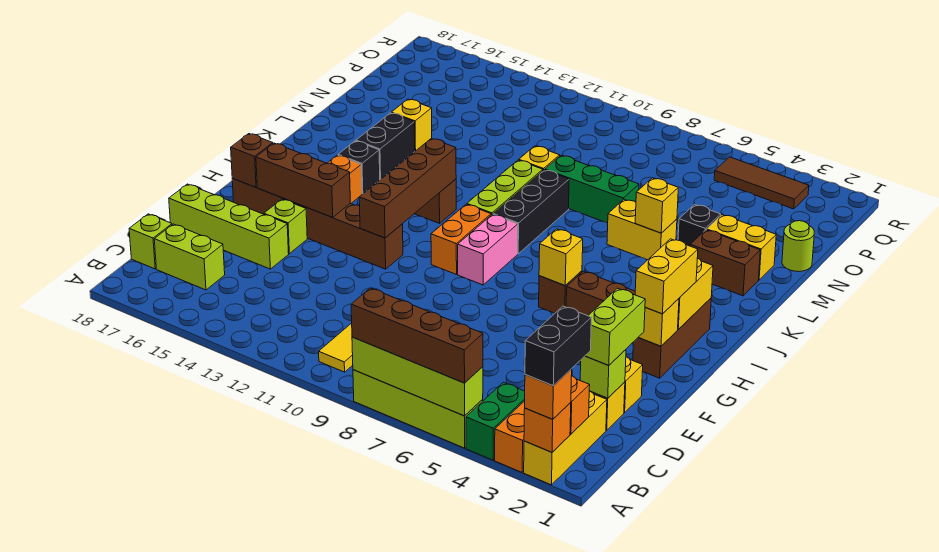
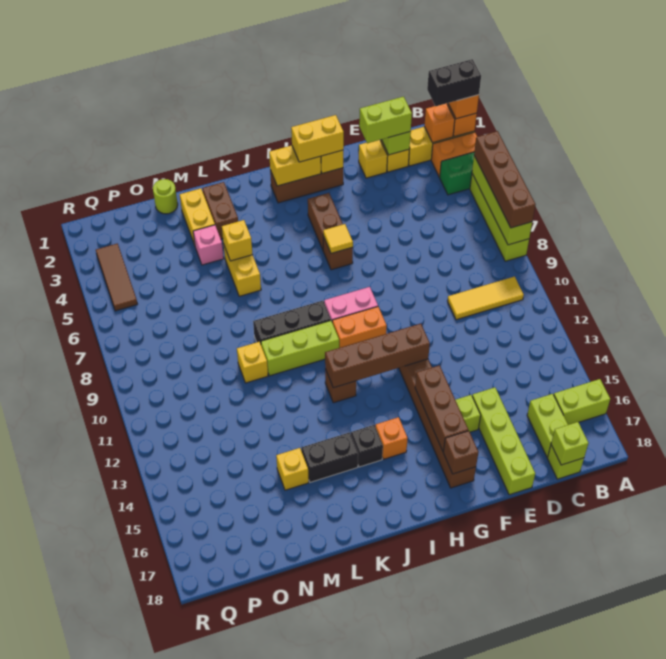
none -> lime 1x2 brick [554,379,610,425]
none -> lime 1x1 brick [551,422,588,465]
yellow 1x1 brick [539,229,583,286] -> yellow 1x1 tile [323,224,353,253]
black 1x1 brick [678,204,721,246] -> pink 1x1 brick [193,225,224,265]
green 1x3 brick [545,156,639,223] -> none

